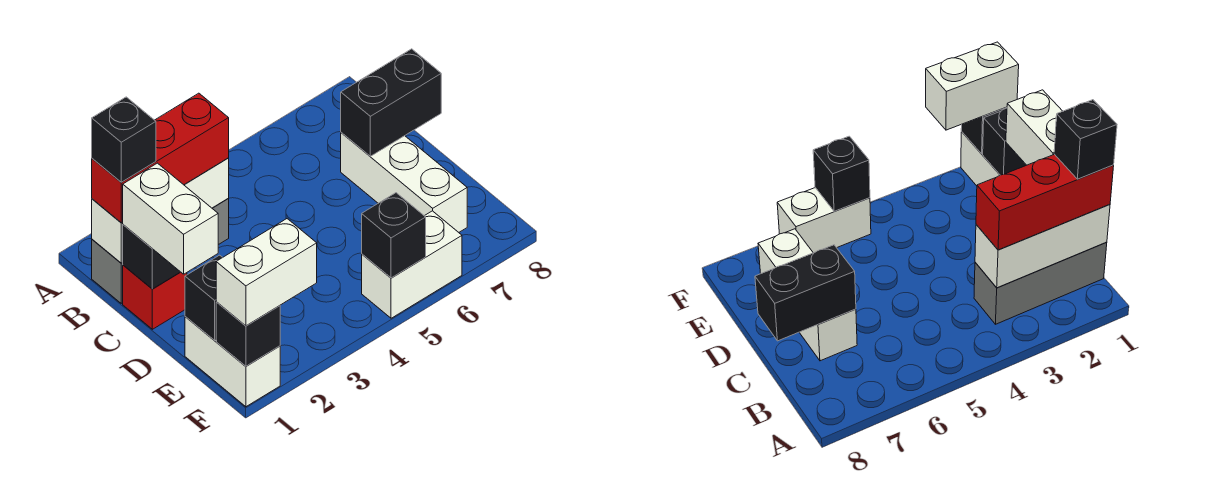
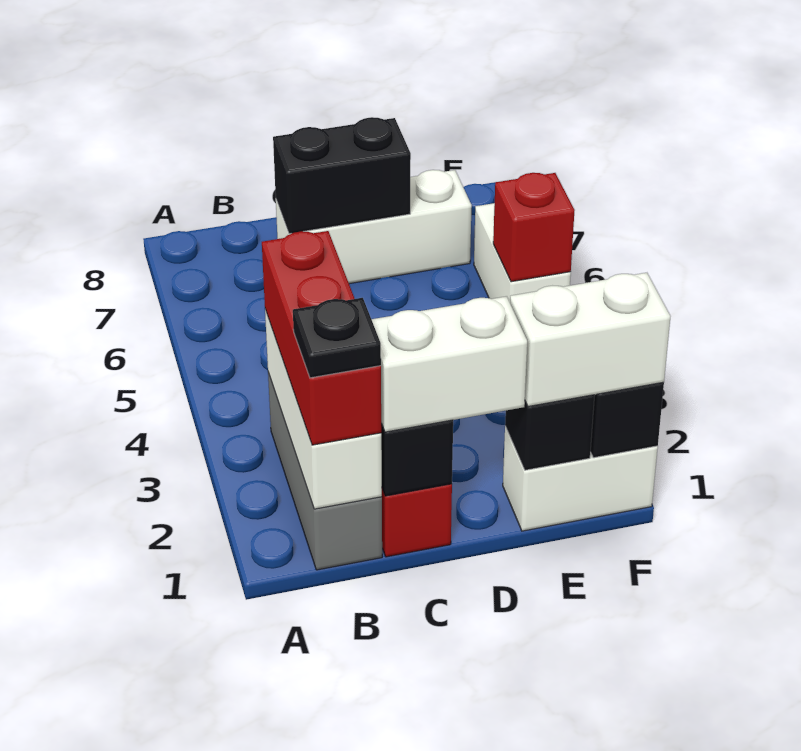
black 1x1 brick [92,97,156,182] -> black 1x1 plate [293,298,381,378]
black 1x2 brick [341,49,441,156] -> black 1x2 brick turned to [273,117,411,234]
white 1x2 brick [216,219,317,326] -> white 1x2 brick turned to [510,273,671,406]
black 1x1 brick [362,193,426,278] -> red 1x1 brick [493,173,575,282]

